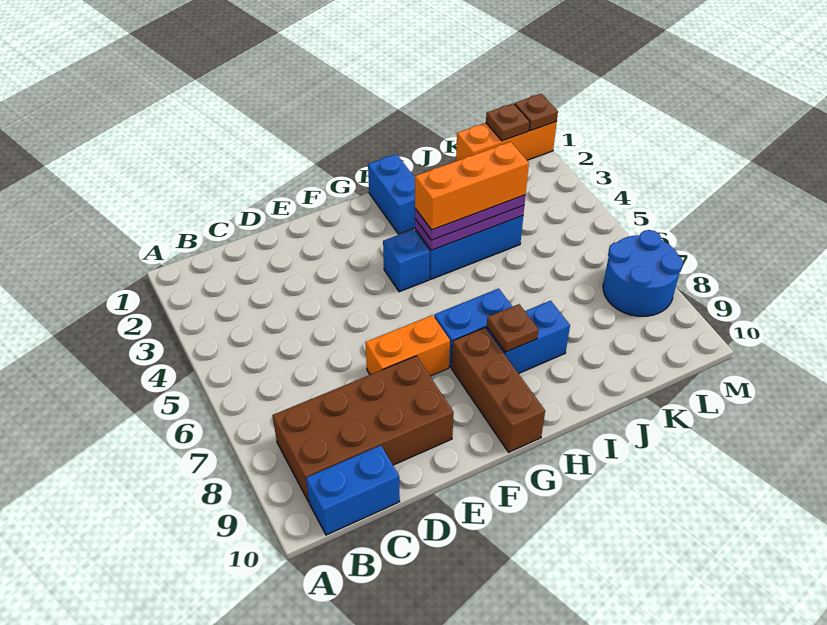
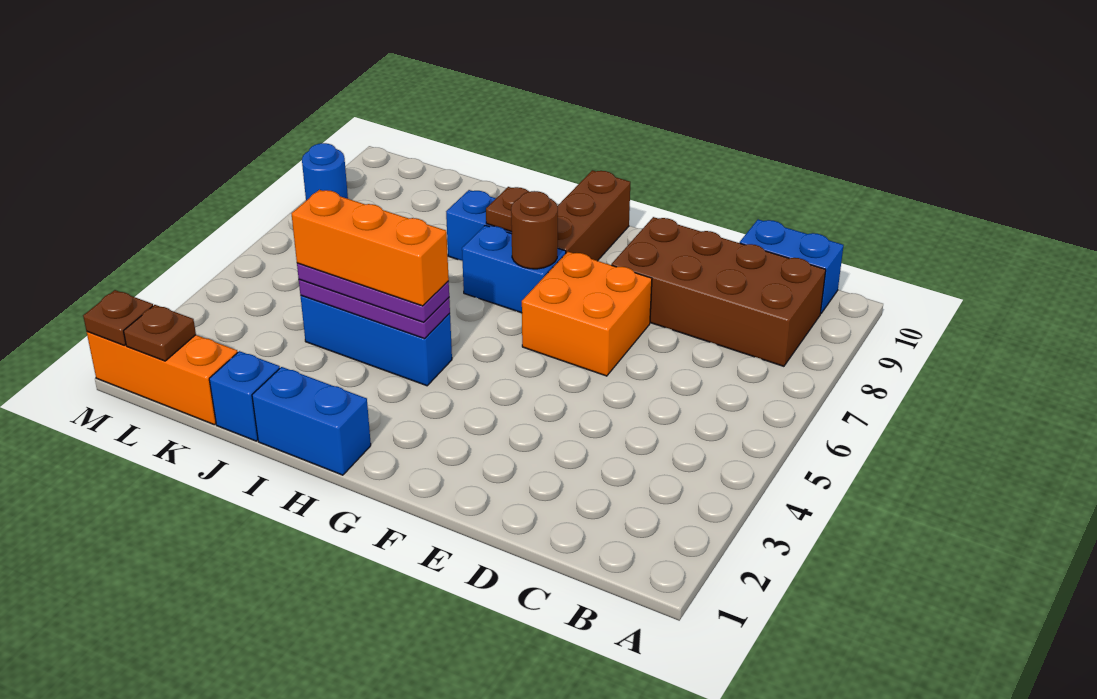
orange 1x2 brick [365,315,450,376] -> orange 2x2 brick [522,252,652,376]
blue 1x1 brick [383,229,430,292] -> blue 1x1 brick moved to [209,351,280,441]
none -> brown 1x1 round brick [511,191,558,269]
blue 1x2 brick [368,154,415,234] -> blue 1x2 brick turned to [252,367,371,475]
blue 2x2 round brick [603,230,683,316] -> blue 1x1 round brick [302,143,348,201]

